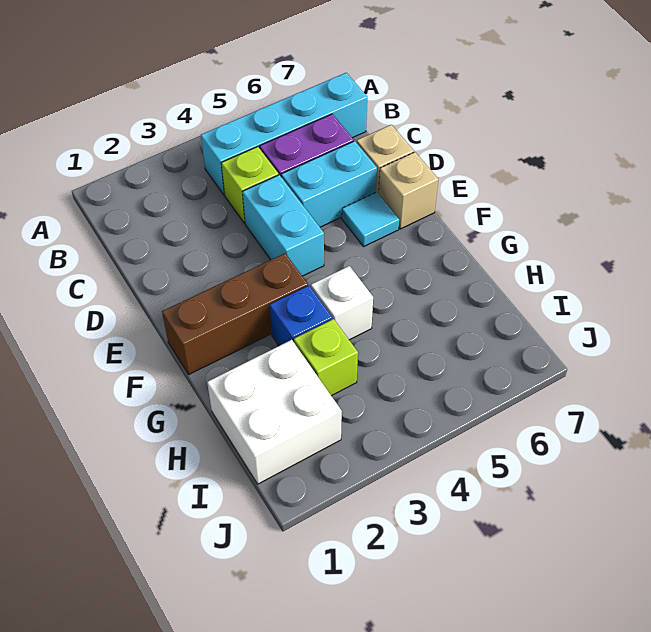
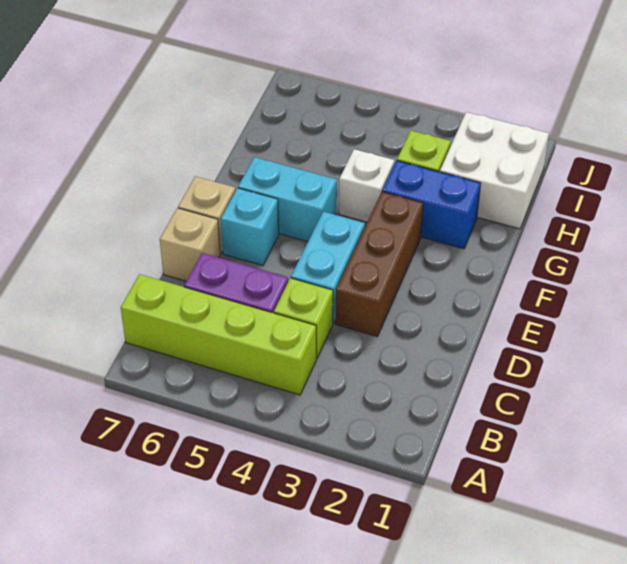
cyan 1x4 brick [201,73,367,195] -> lime 1x4 brick [121,274,316,395]
cyan 1x2 brick [281,141,377,227] -> cyan 1x2 brick moved to [238,157,337,241]
cyan 1x1 tile [342,192,399,246] -> cyan 1x1 brick [221,188,279,265]
brown 1x3 brick [162,253,308,375] -> brown 1x3 brick turned to [335,192,423,337]
blue 1x1 brick [270,286,332,346] -> blue 1x2 brick [382,161,481,249]

